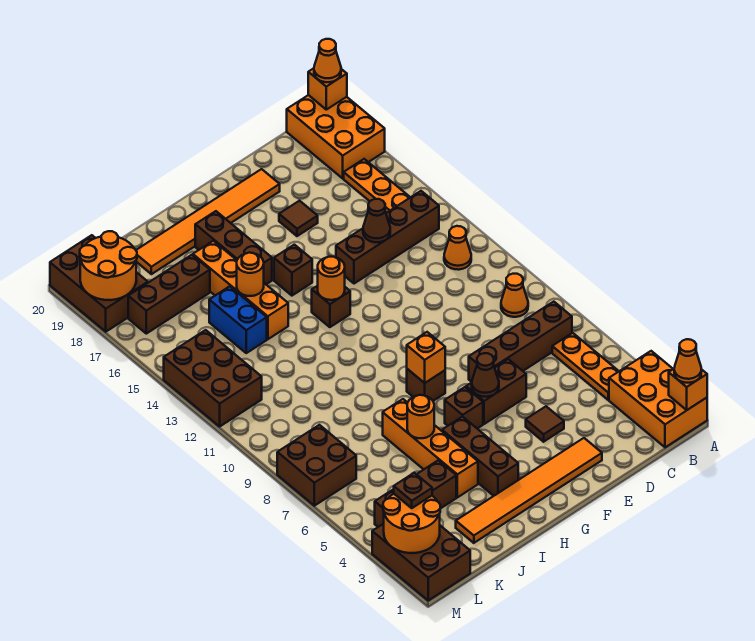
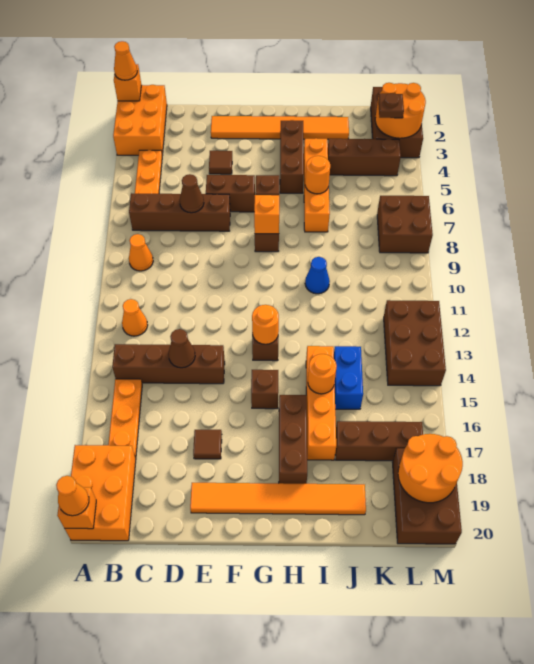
brown 1x1 cone [472,353,499,397] -> brown 1x1 cone moved to [180,174,204,213]
none -> blue 1x1 cone [305,257,330,294]

